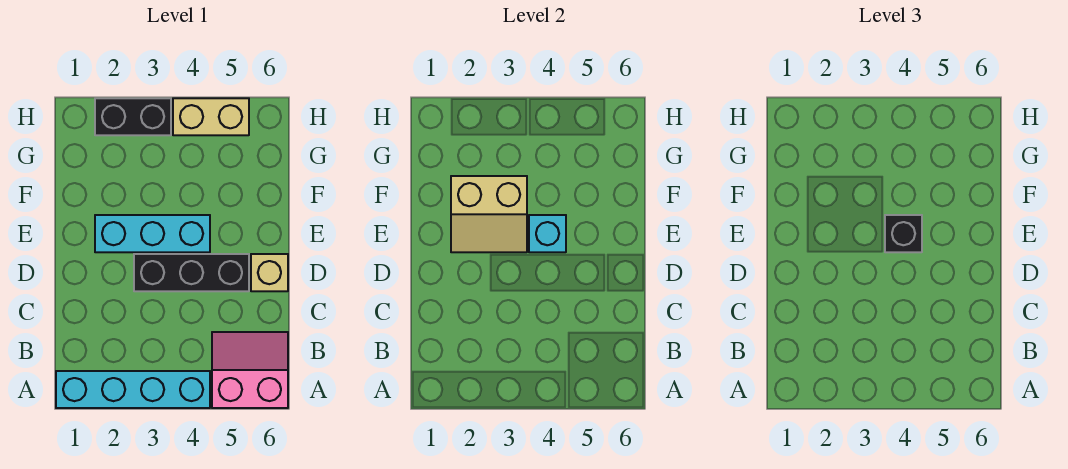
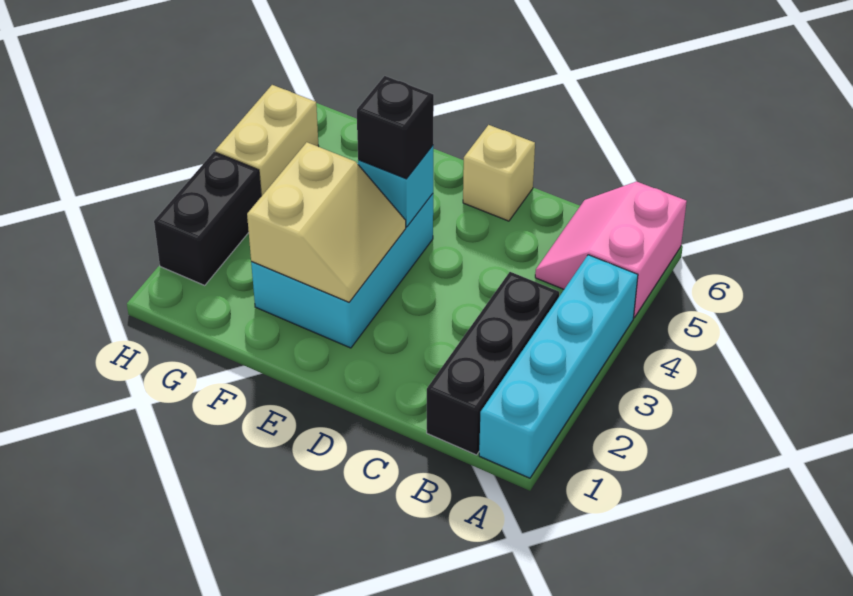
black 1x3 brick [134,254,249,291] -> black 1x3 brick moved to [427,272,559,455]
cyan 1x3 brick [95,215,210,252] -> cyan 2x3 brick [251,163,433,348]

